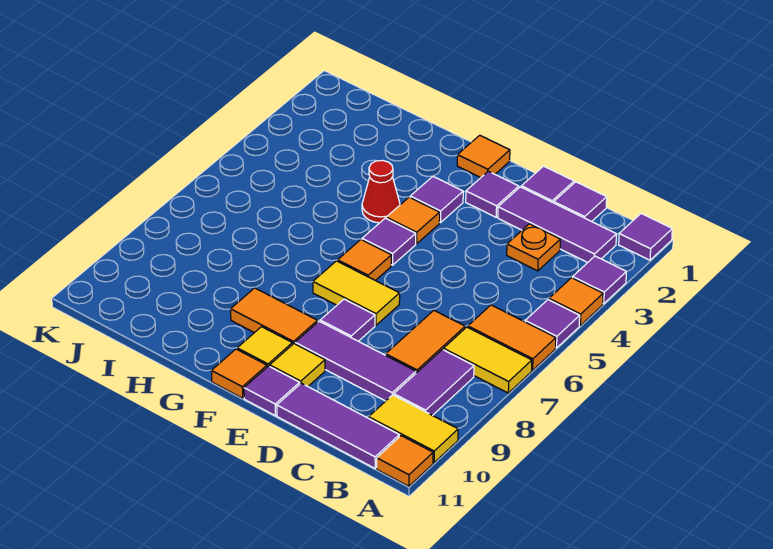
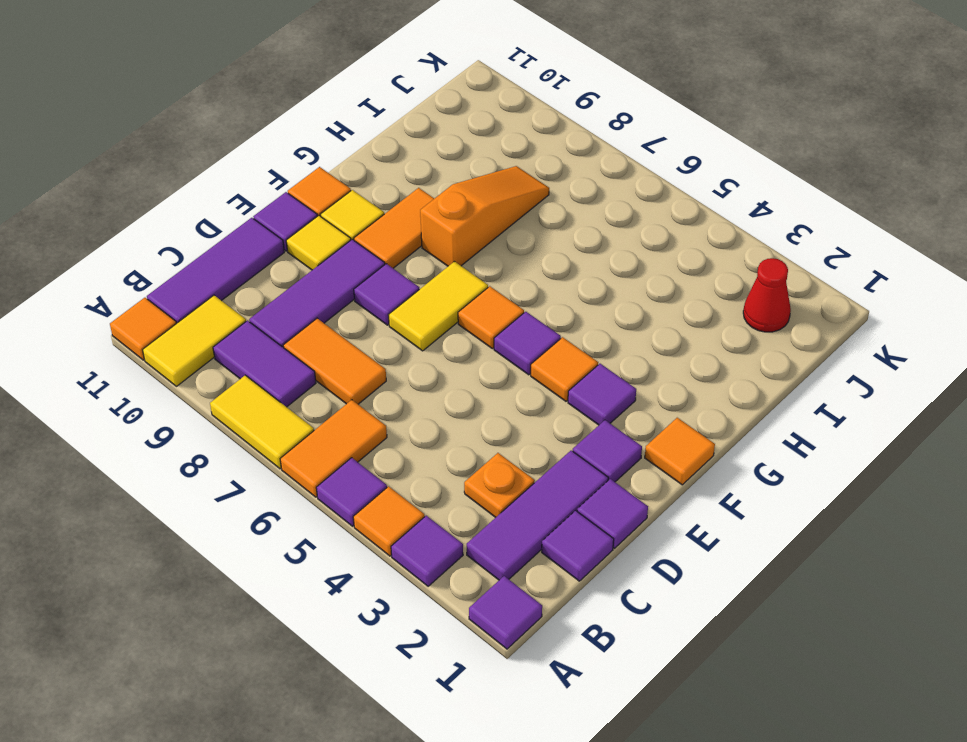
yellow 1x2 tile [443,327,532,393] -> yellow 1x2 tile turned to [210,375,314,469]
red 1x1 cone [362,160,400,223] -> red 1x1 cone moved to [743,258,791,332]
none -> orange 1x3 slope [420,166,549,266]

